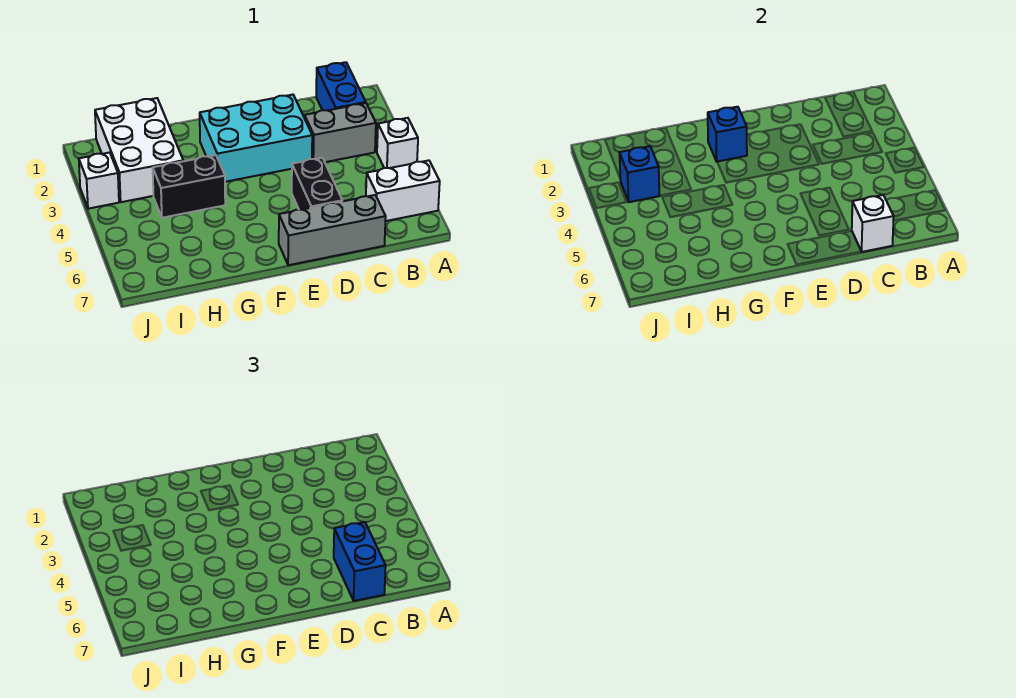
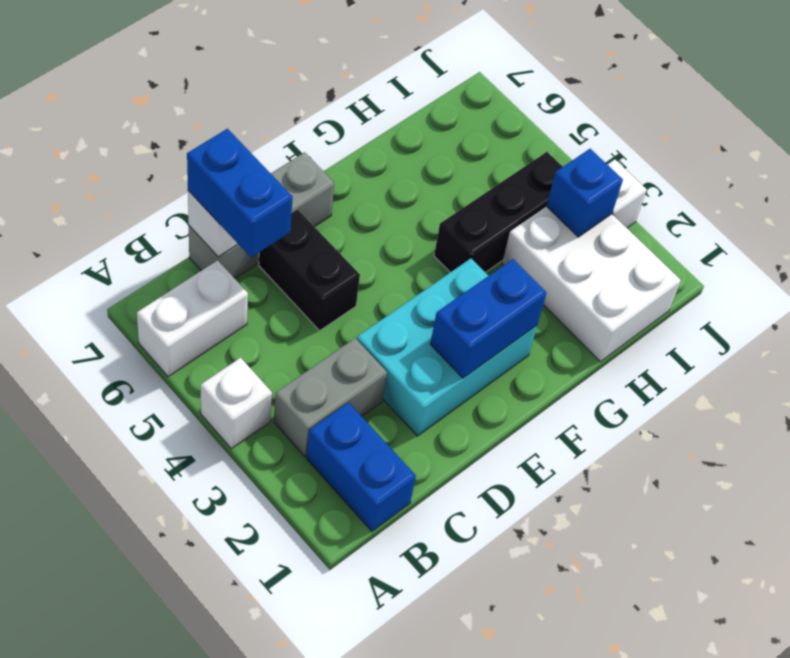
blue 1x1 brick [708,107,747,162] -> blue 1x2 brick [430,259,547,378]
black 1x2 brick [153,155,225,218] -> black 1x3 brick [434,152,563,272]

